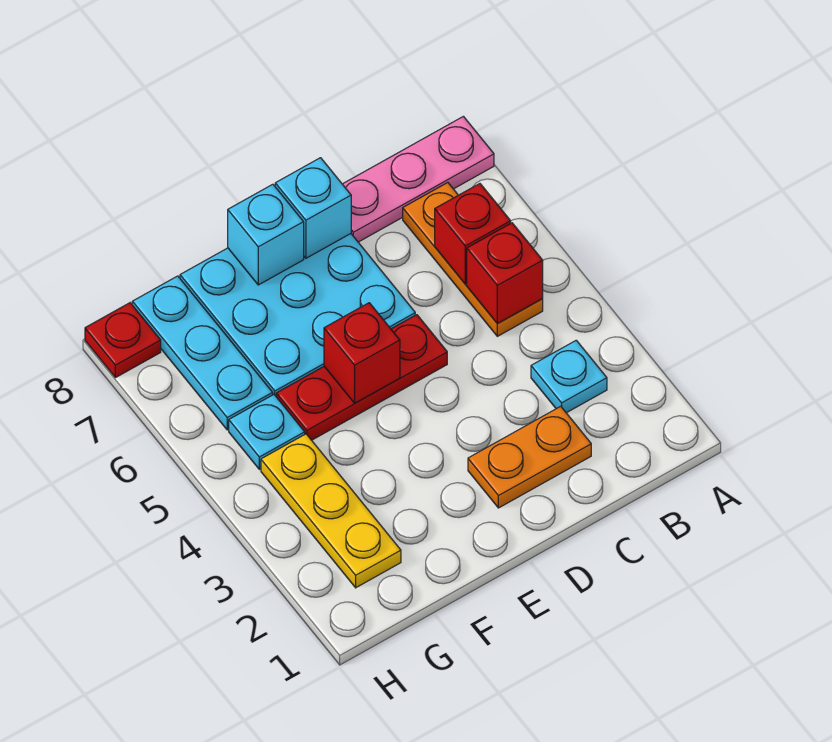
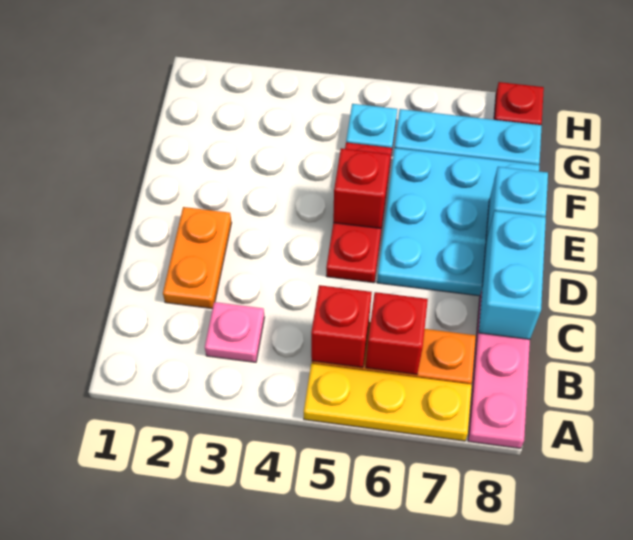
cyan 1x1 plate [531,340,607,413] -> pink 1x1 plate [205,302,265,362]
cyan 1x1 brick [275,158,351,258] -> cyan 1x2 brick [479,211,546,339]
yellow 1x3 plate [261,434,401,588] -> yellow 1x3 plate moved to [304,364,472,441]

